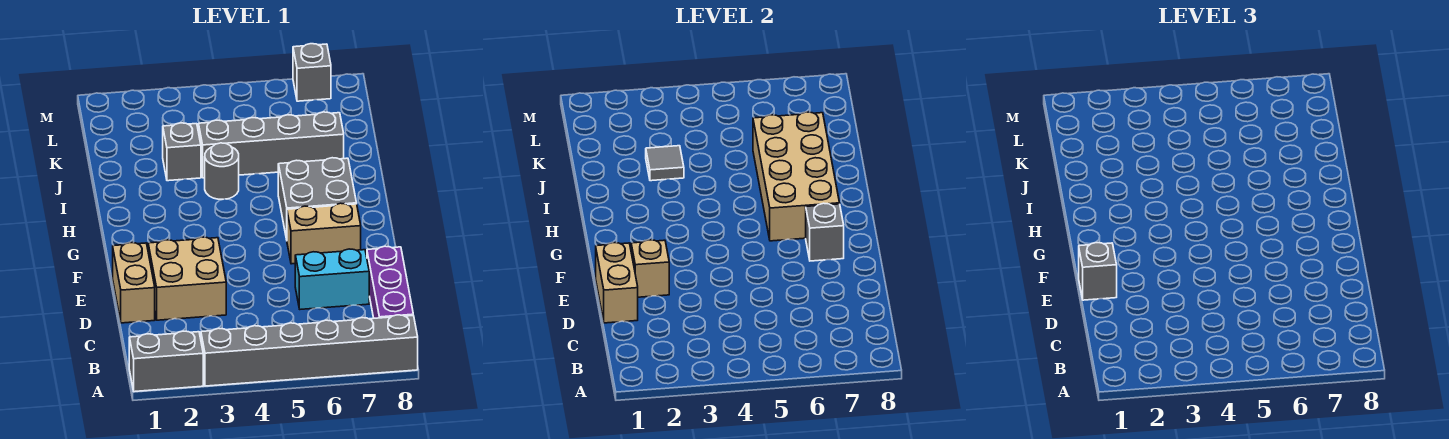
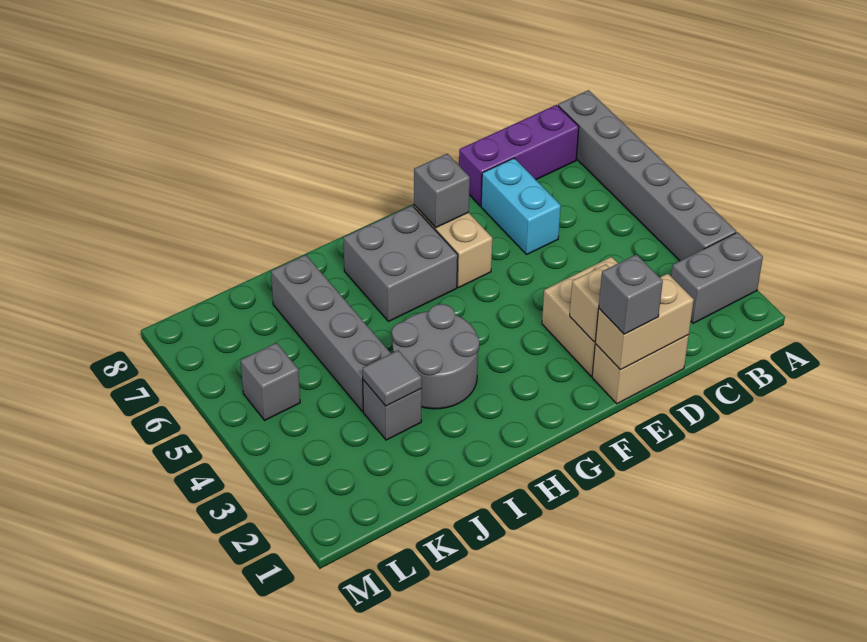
grey 1x2 brick [129,331,203,392] -> grey 1x2 brick turned to [671,232,763,323]
tan 2x4 brick [753,112,840,241] -> none
grey 1x1 round brick [205,143,239,199] -> grey 2x2 round brick [392,304,479,409]
grey 1x1 brick [293,44,331,101] -> grey 1x1 brick moved to [241,343,300,420]

